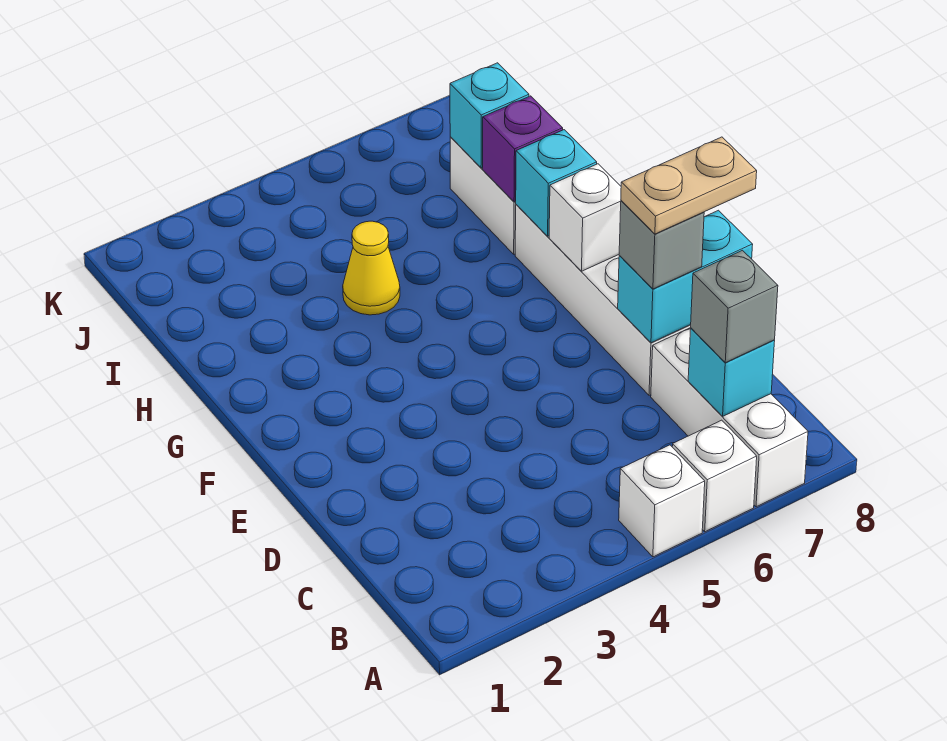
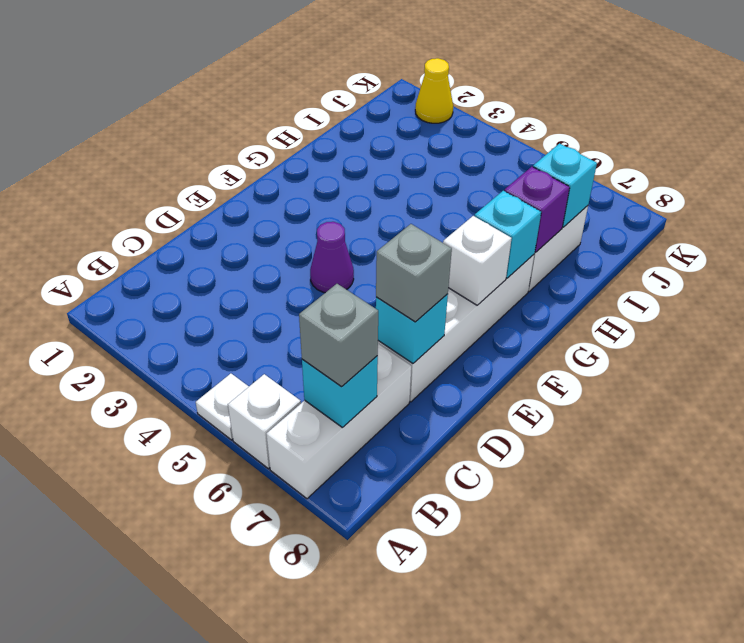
white 1x1 brick [619,445,705,557] -> white 1x1 plate [196,374,249,440]
cyan 1x2 brick [618,210,753,343] -> cyan 1x1 brick [376,294,448,363]
tan 1x2 plate [621,137,757,234] -> none
none -> purple 1x1 cone [310,222,354,293]
yellow 1x1 cone [343,221,400,315] -> yellow 1x1 cone moved to [415,58,453,123]

